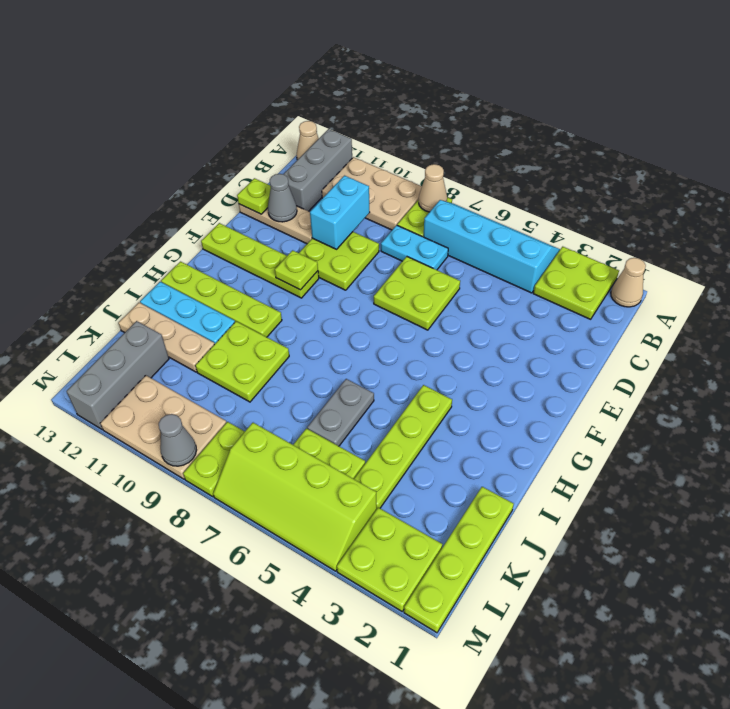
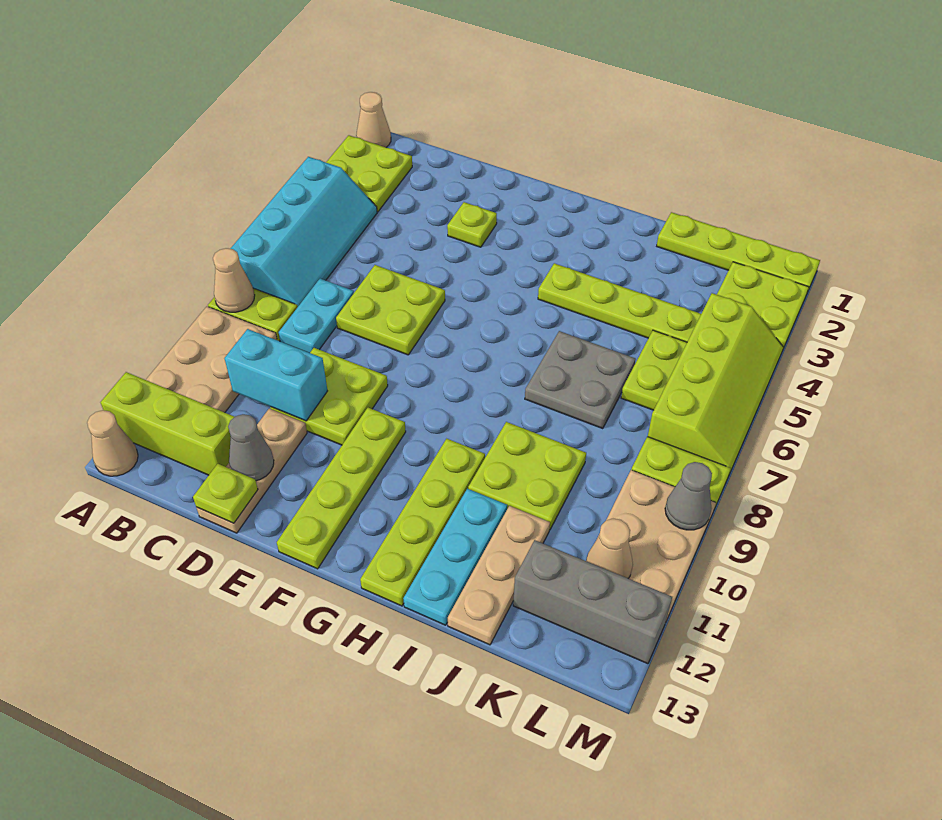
cyan 2x4 slope [424,200,560,293] -> cyan 2x4 slope turned to [230,157,377,306]
grey 1x3 brick [284,129,352,211] -> lime 1x3 brick [101,372,234,475]
lime 1x1 plate [275,250,318,290] -> lime 1x1 plate moved to [447,202,497,247]
grey 1x2 plate [307,379,374,446] -> grey 2x2 plate [525,331,635,429]
none -> tan 1x1 cone [586,519,633,578]

